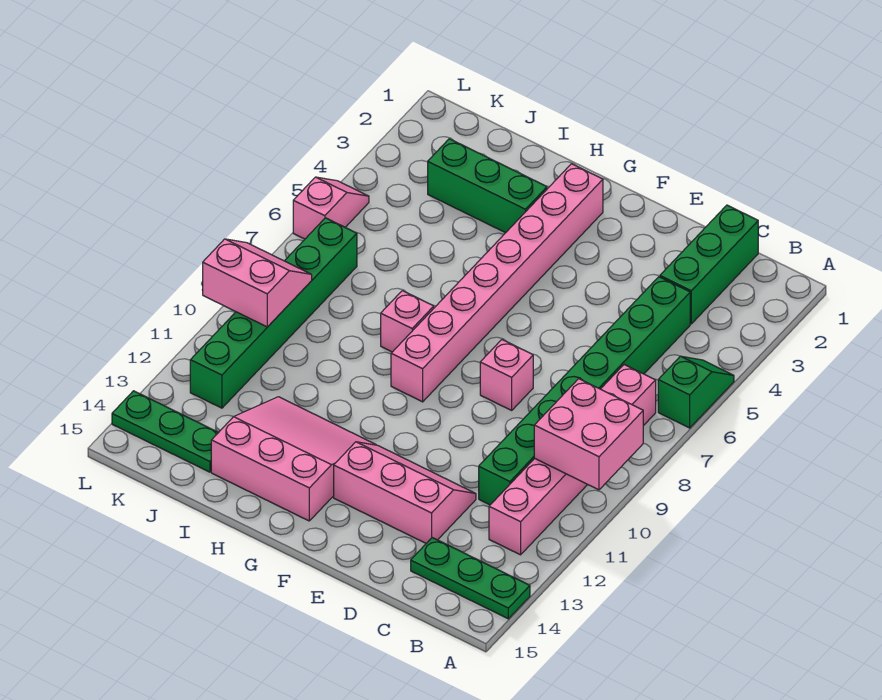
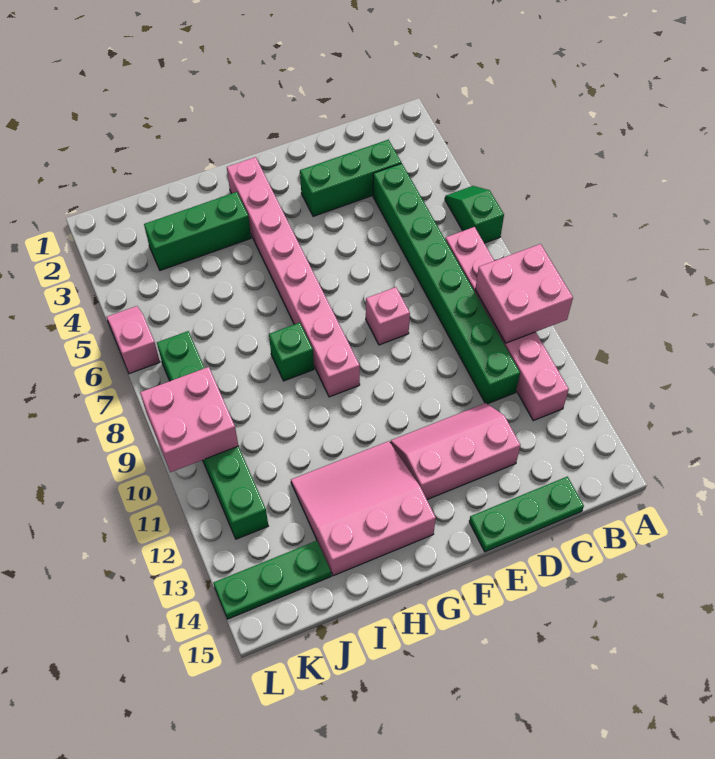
green 1x3 plate [411,538,530,619] -> green 1x3 plate moved to [469,477,584,552]
green 1x3 brick [660,205,758,324] -> green 1x3 brick turned to [300,140,401,216]
pink 1x1 brick [381,291,434,352] -> green 1x1 brick [269,323,314,381]
pink 2x2 slope [203,239,312,327] -> pink 2x2 brick [140,367,238,472]

